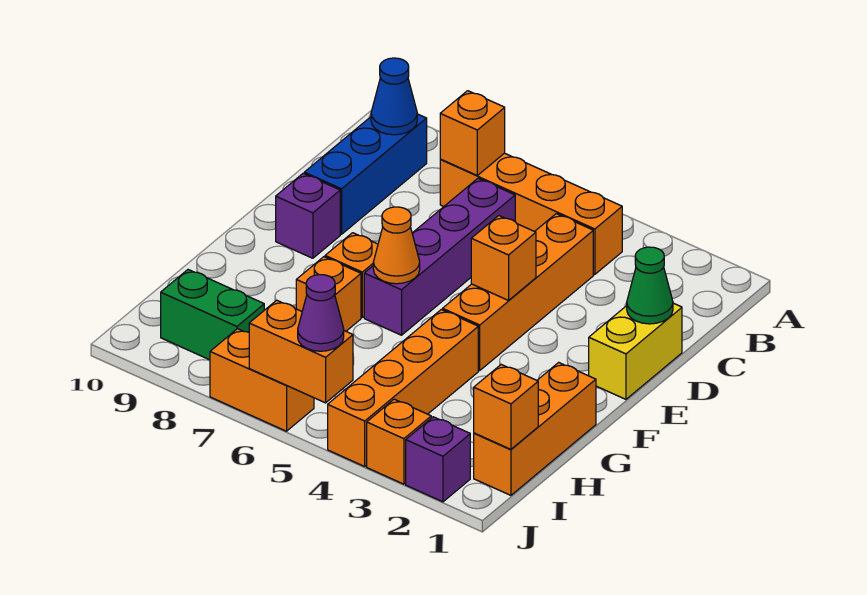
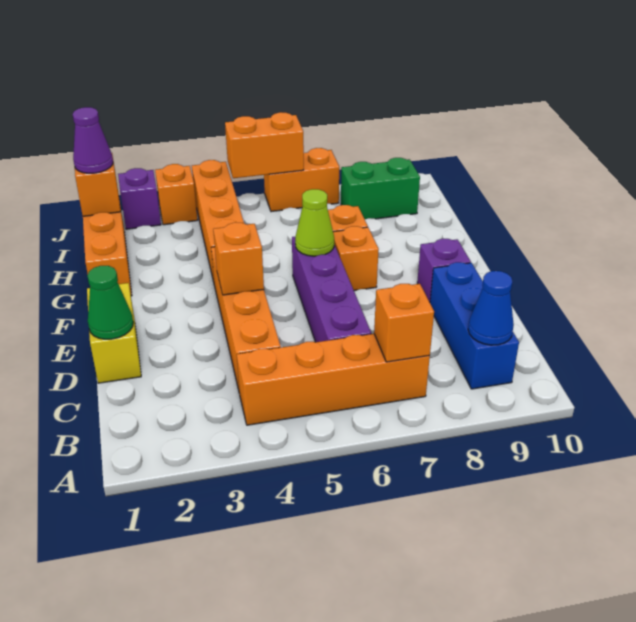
orange 1x1 cone [373,207,420,284] -> lime 1x1 cone [295,189,334,256]
purple 1x1 cone [298,275,344,351] -> purple 1x1 cone moved to [73,107,113,173]

